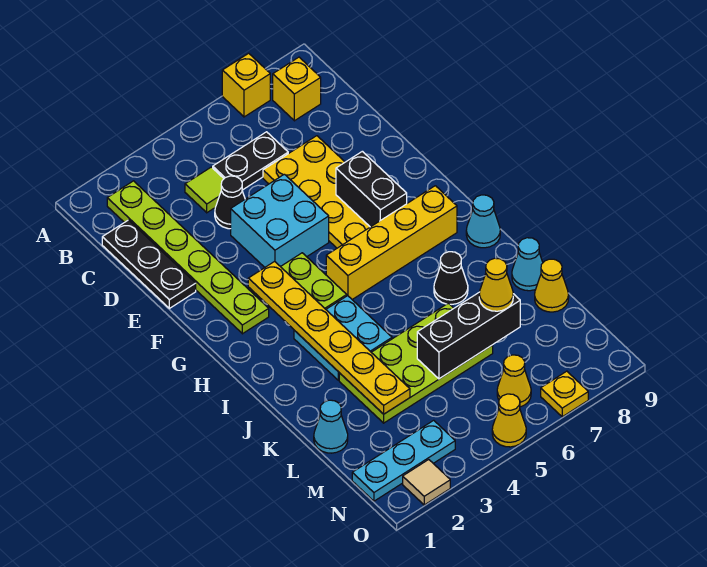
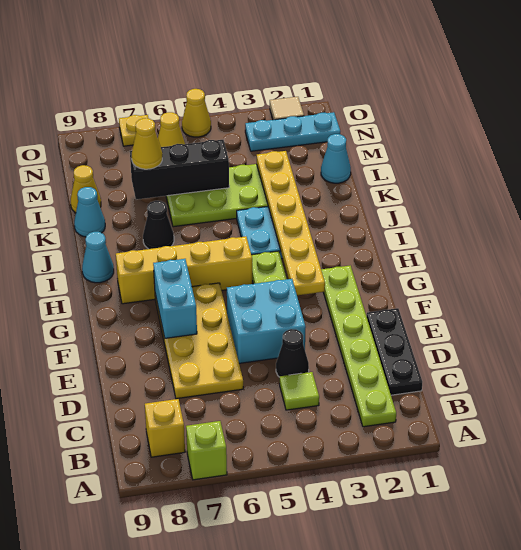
yellow 1x1 brick [222,53,270,117] -> lime 1x1 brick [186,421,227,480]
black 1x2 plate [213,132,288,190] -> none
black 1x2 brick [336,151,407,227] -> cyan 1x2 brick [153,259,197,338]

